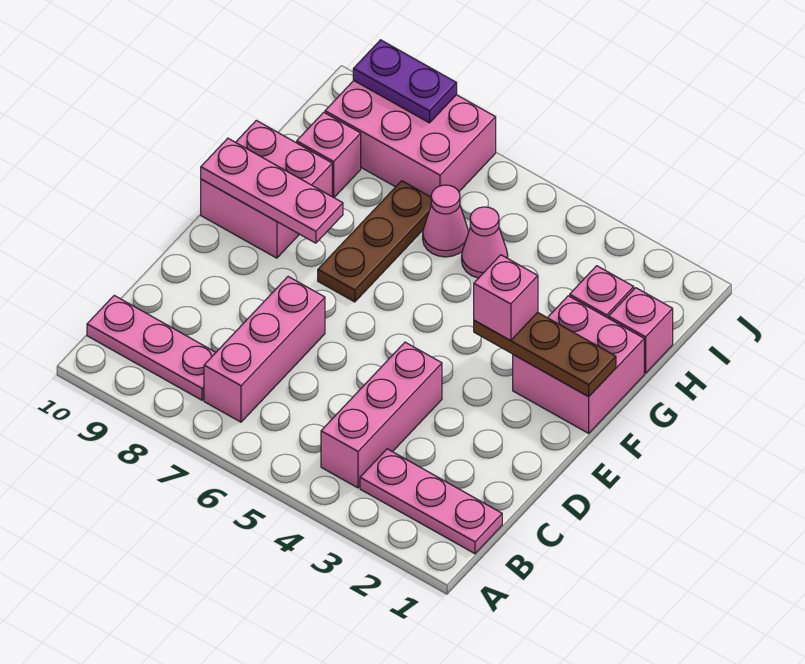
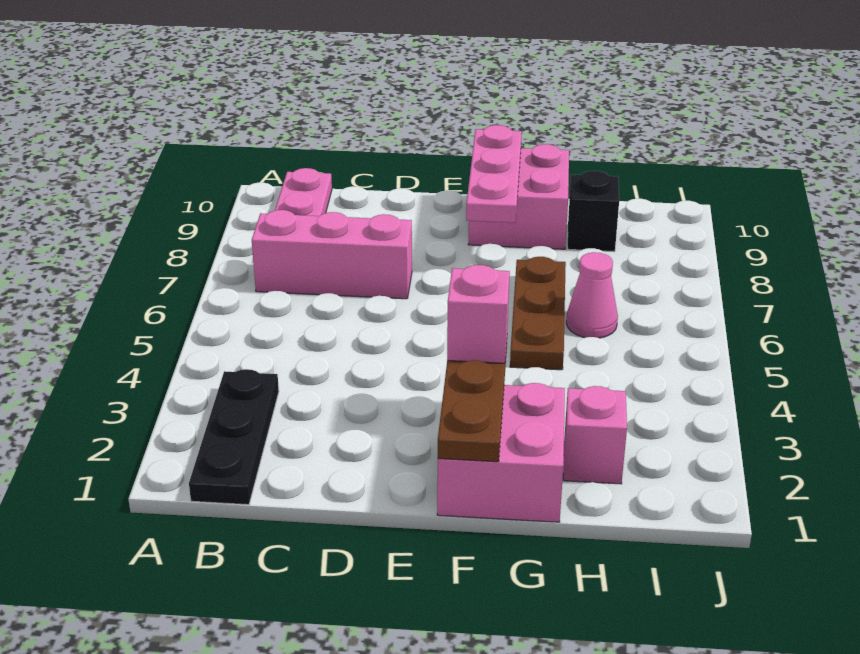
pink 1x3 plate [360,449,502,554] -> black 1x3 plate [189,369,279,505]
pink 1x3 brick [321,342,442,488] -> none
brown 1x3 plate [318,181,432,302] -> brown 1x3 plate turned to [510,257,566,370]
pink 1x1 brick [609,288,673,373] -> none
pink 1x1 cone [462,207,508,278] -> none
pink 1x1 brick [297,112,361,197] -> black 1x1 brick [568,171,619,252]
pink 2x3 brick [325,81,496,197] -> none
purple 1x2 plate [353,40,457,123] -> none

